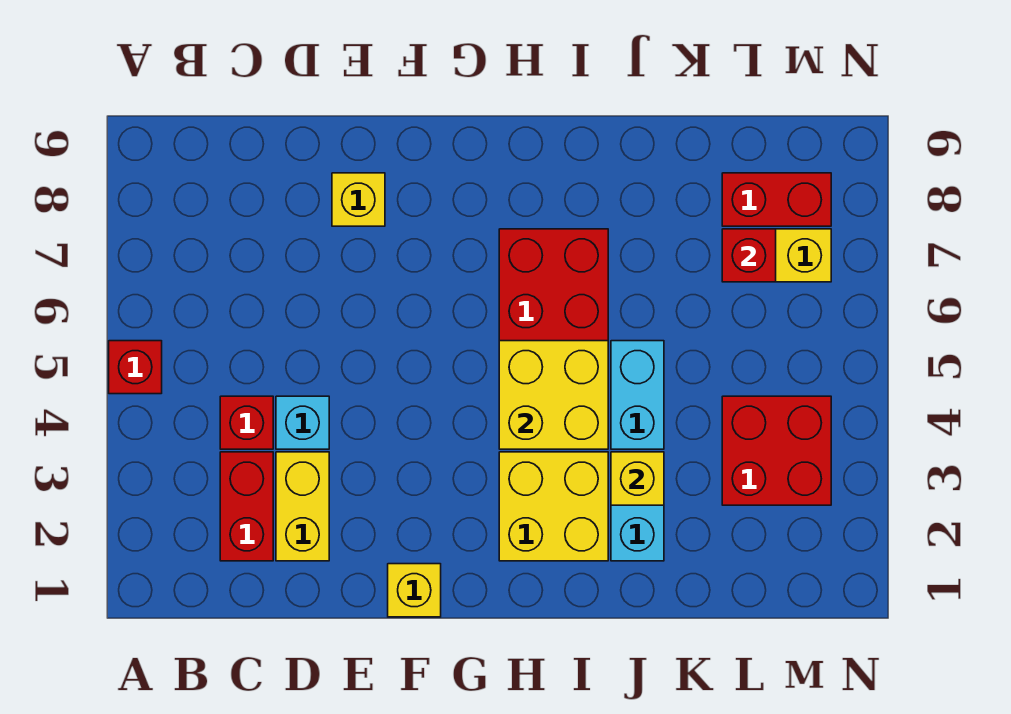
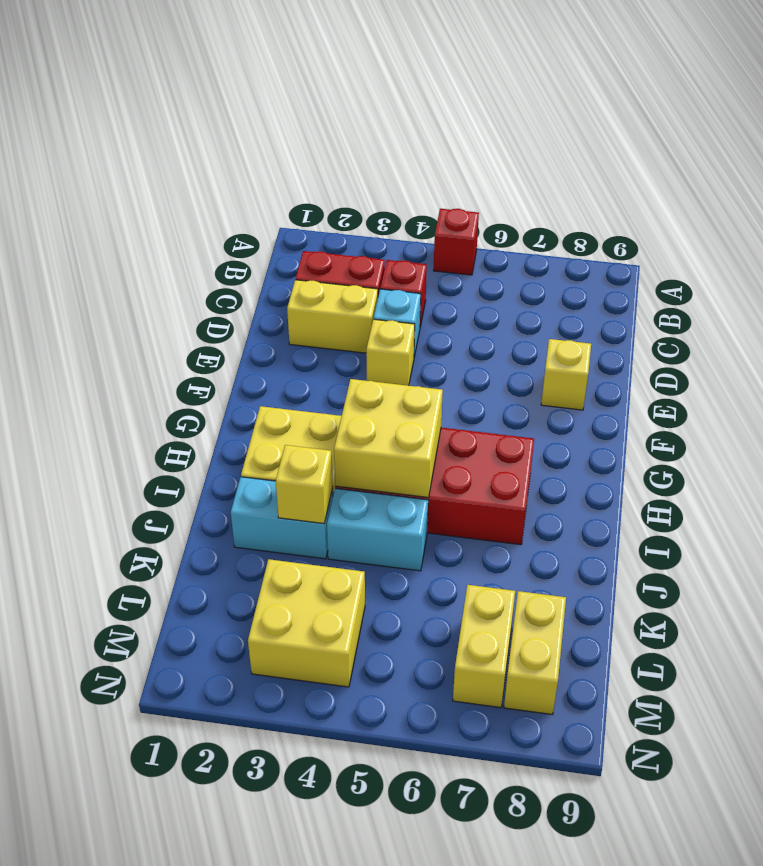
yellow 1x1 brick [388,564,441,617] -> yellow 1x1 brick moved to [366,319,415,386]
red 2x2 brick [722,396,831,505] -> yellow 2x2 brick [248,559,365,687]
red 1x1 brick [722,229,776,282] -> none
red 1x2 brick [722,173,831,226] -> yellow 1x2 brick [504,591,566,715]

